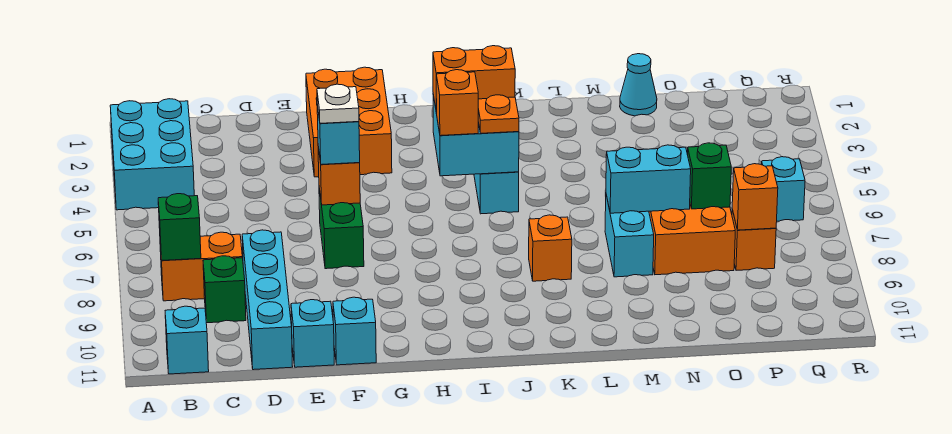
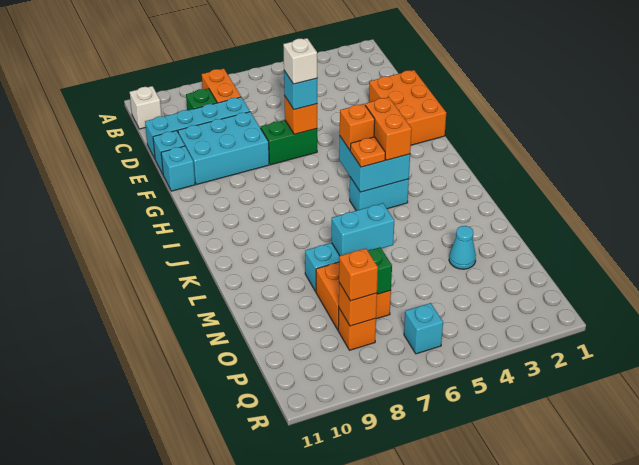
cyan 2x3 brick [110,99,194,210] -> cyan 2x3 brick moved to [178,112,269,185]
green 1x1 brick [158,194,201,260] -> none
cyan 1x1 brick [165,306,209,374] -> white 1x1 brick [130,86,162,129]
orange 2x3 brick [306,67,392,177] -> orange 2x3 brick turned to [369,70,446,145]
white 1x1 plate [317,84,359,123] -> white 1x1 brick [283,38,317,84]
orange 1x1 brick [529,215,572,281] -> orange 1x1 brick moved to [339,248,378,301]
cyan 1x2 brick [606,145,691,213] -> cyan 1x2 brick turned to [332,203,394,256]
cyan 1x1 cone [620,54,657,116] -> cyan 1x1 cone moved to [449,226,476,269]

